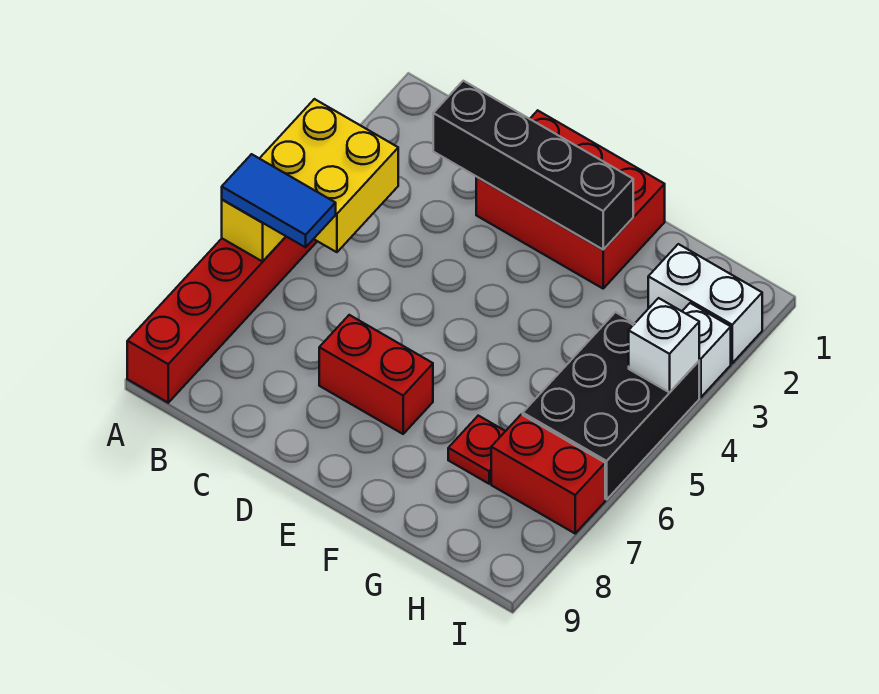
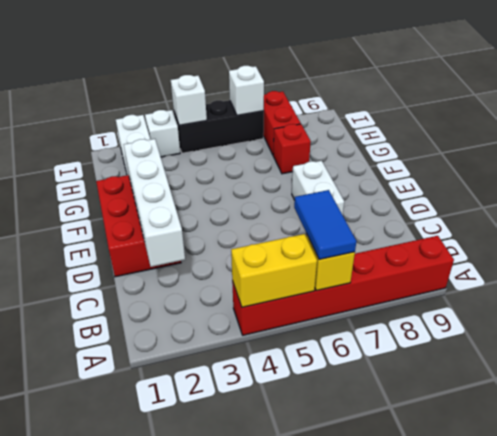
yellow 2x2 brick [260,99,398,252] -> yellow 1x2 brick [231,234,317,307]
black 1x4 brick [433,81,633,250] -> white 1x4 brick [124,139,185,267]
red 1x2 brick [319,315,433,434] -> white 1x2 brick [292,161,344,215]
red 1x1 plate [448,416,505,484] -> red 1x1 brick [273,124,311,174]
black 2x3 brick [523,312,699,499] -> black 1x3 brick [174,100,264,153]
none -> white 1x1 brick [229,66,264,115]

